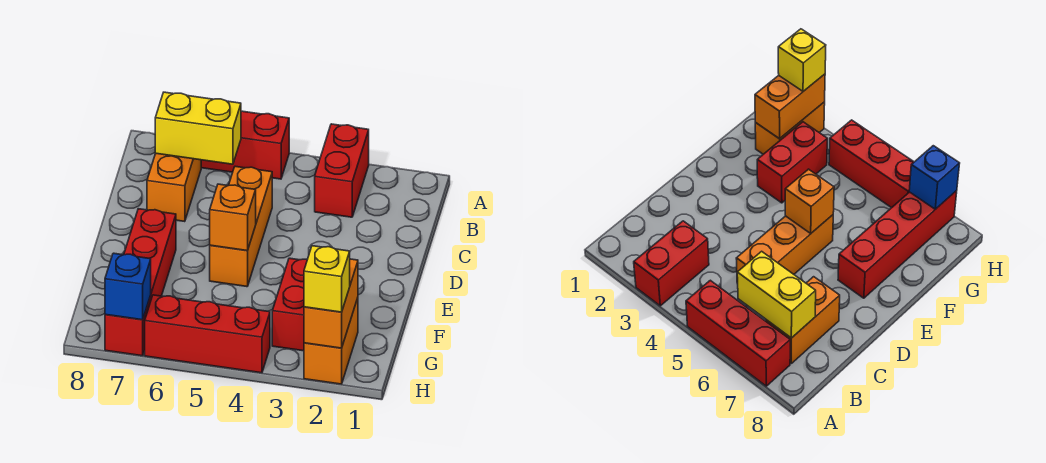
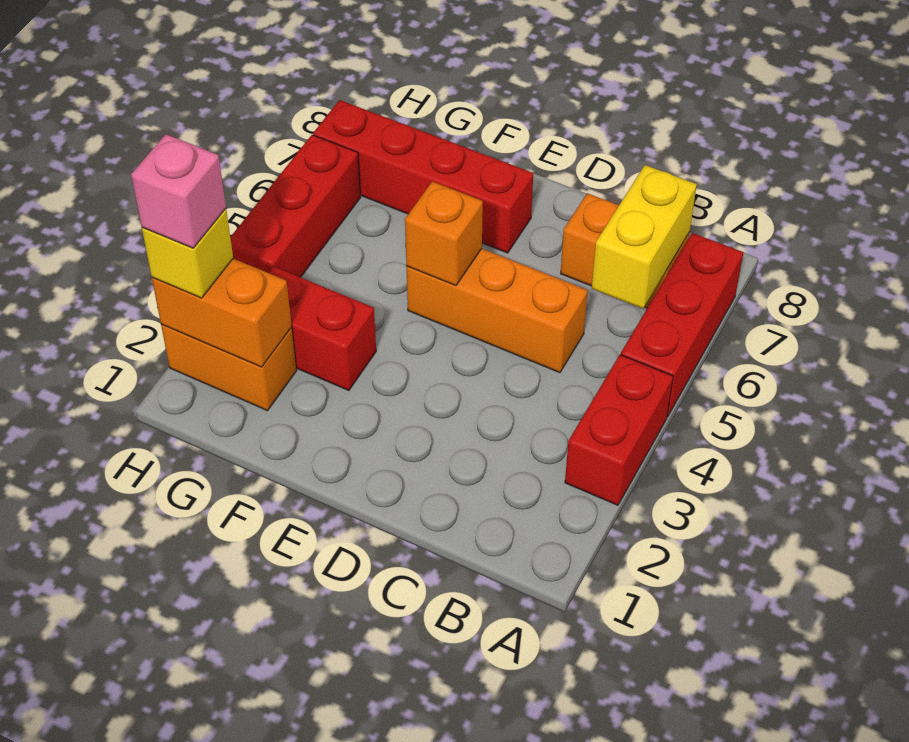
red 1x2 brick [315,124,369,217] -> red 1x2 brick turned to [565,355,673,505]
none -> pink 1x1 brick [131,134,226,248]
blue 1x1 brick [105,253,151,320] -> none

